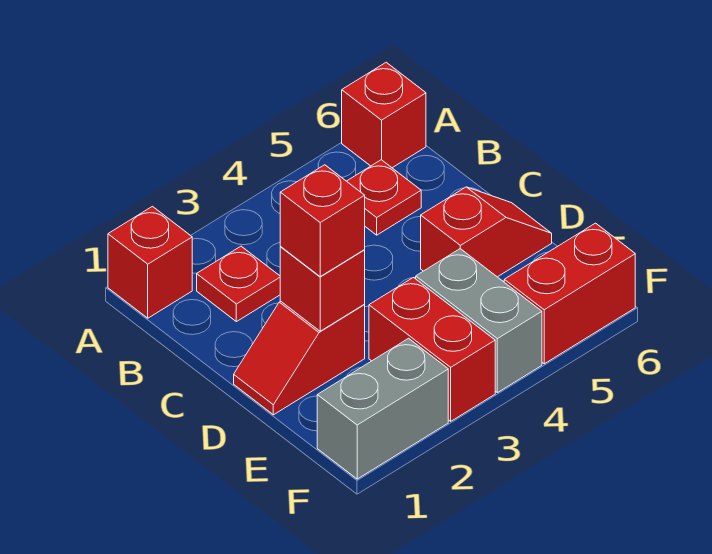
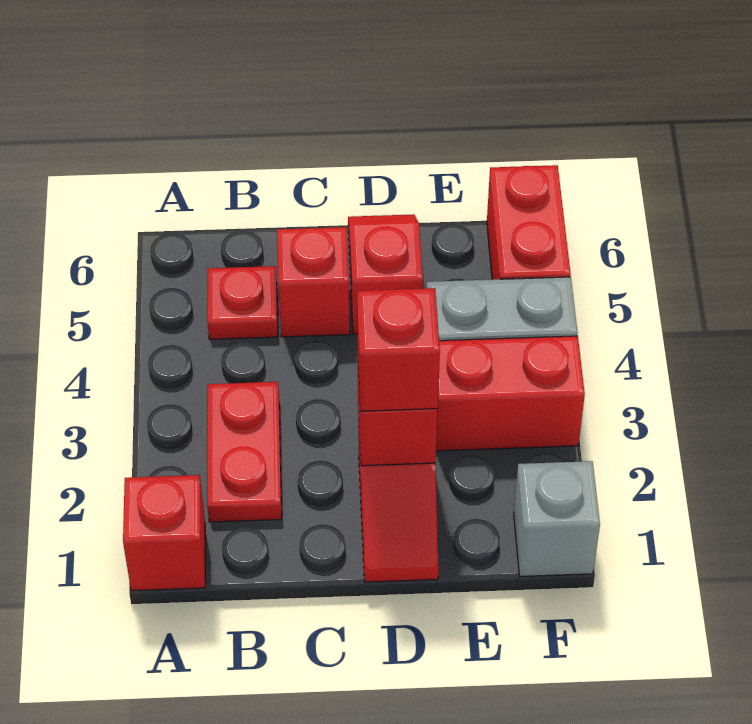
red 1x1 brick [342,62,426,168] -> red 1x1 brick moved to [277,227,350,337]
red 1x1 plate [197,246,280,322] -> red 1x2 plate [207,382,282,522]
grey 1x2 brick [317,338,448,479] -> grey 1x1 brick [514,461,600,576]

